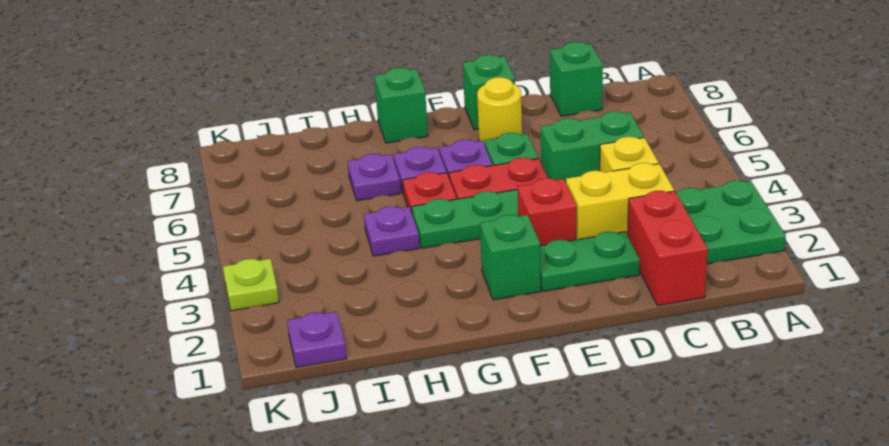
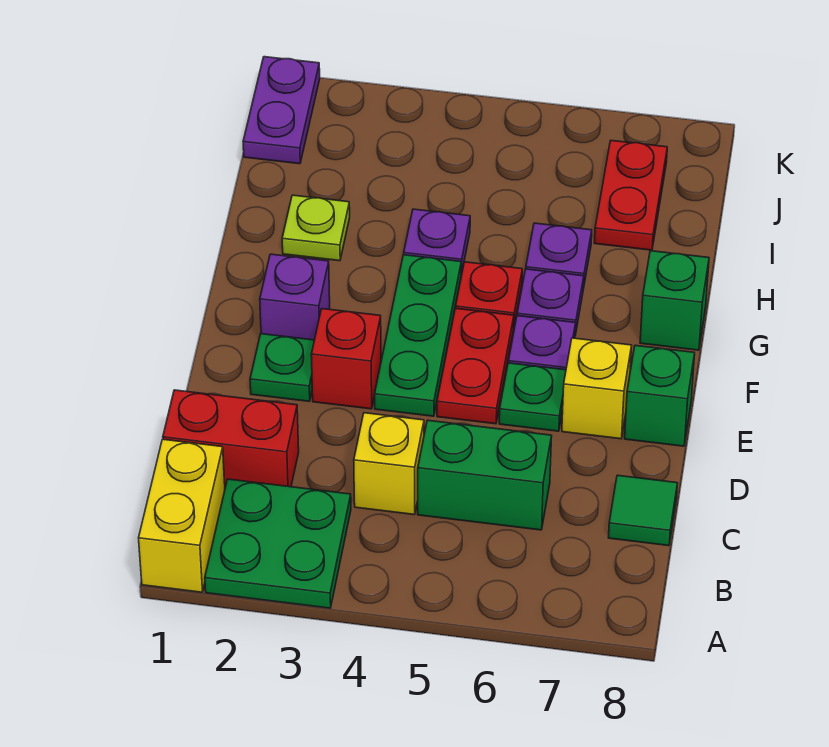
yellow 1x2 brick [566,163,674,240] -> yellow 1x2 brick moved to [139,439,225,592]
green 1x2 brick [541,111,644,183] -> green 1x2 brick turned to [418,420,552,530]
green 1x1 brick [550,42,603,116] -> green 1x1 tile [608,475,677,546]
green 1x2 plate [540,232,640,291] -> green 1x1 plate [250,334,314,401]
yellow 1x1 round brick [477,77,522,145] -> yellow 1x1 brick [562,338,632,439]
green 1x1 brick [480,215,541,300] -> purple 1x1 brick [260,254,330,340]
none -> red 1x2 plate [594,141,667,250]
purple 1x1 plate [287,312,347,367] -> purple 1x2 plate [243,57,320,164]
lime 1x1 plate [223,259,279,311] -> lime 1x1 plate moved to [282,195,350,261]

